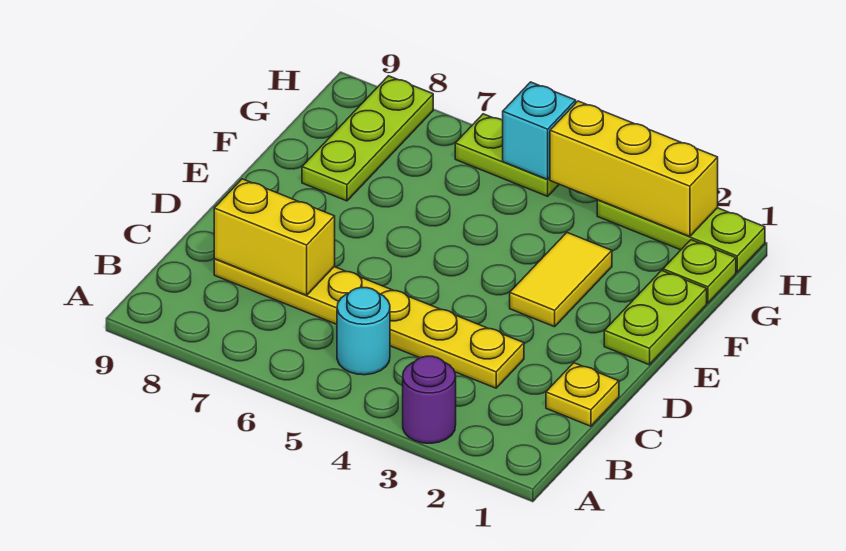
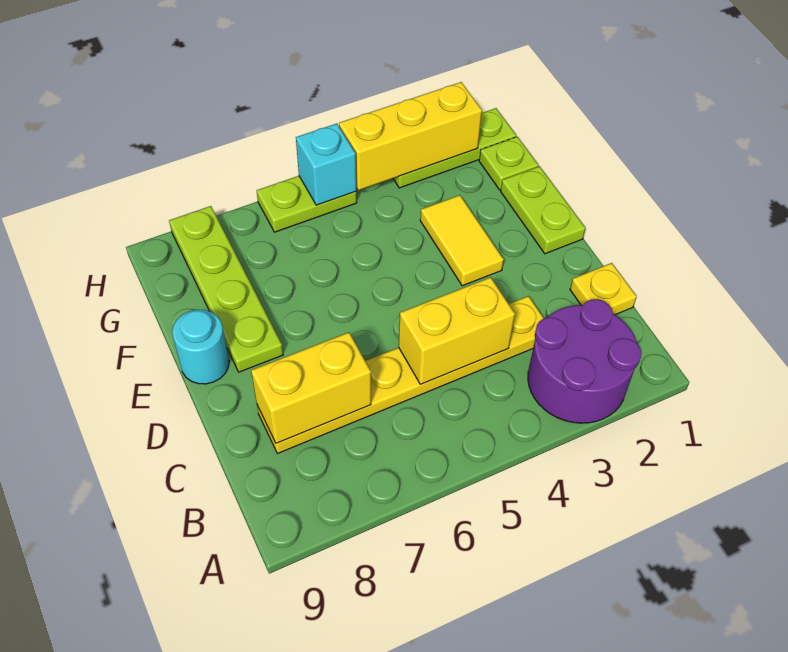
purple 1x1 round brick [403,356,456,443] -> purple 2x2 round brick [528,299,642,423]
cyan 1x1 round brick [337,288,390,375] -> cyan 1x1 round brick moved to [172,310,229,384]
none -> yellow 1x2 brick [399,277,515,384]
lime 1x3 plate [302,76,433,201] -> lime 1x4 plate [169,206,283,372]

